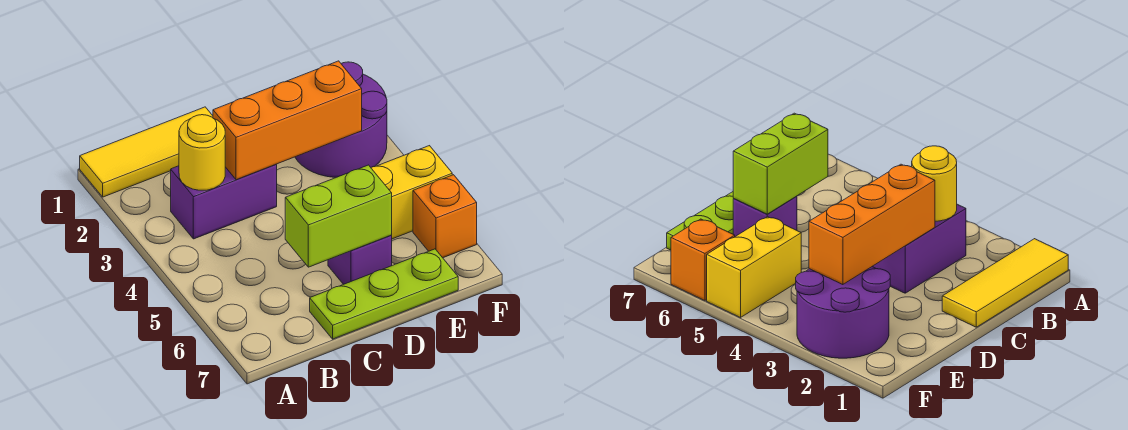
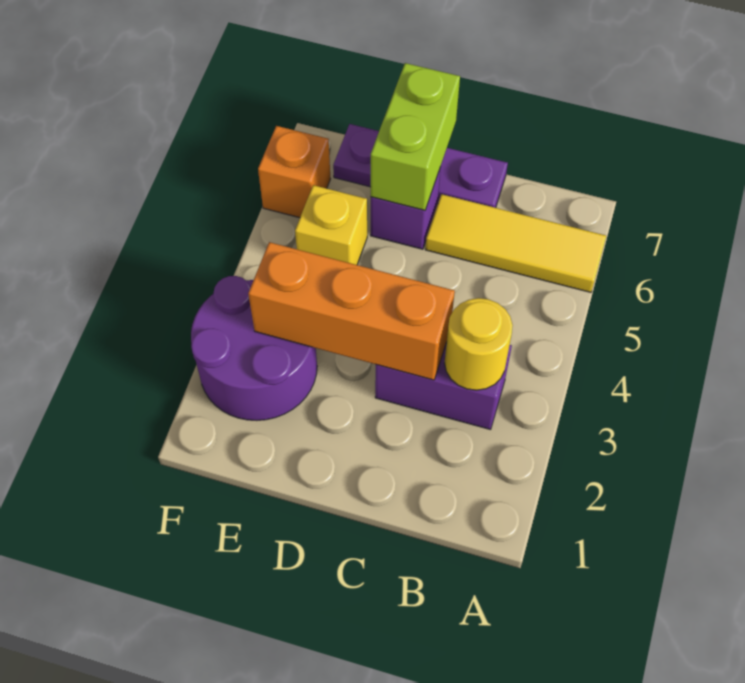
yellow 1x3 tile [80,107,213,197] -> yellow 1x3 tile moved to [426,194,606,292]
lime 1x2 brick [285,165,392,267] -> lime 1x2 brick turned to [371,63,460,210]
lime 1x3 plate [310,249,458,339] -> purple 1x3 plate [333,124,508,208]
yellow 1x2 brick [371,146,452,239] -> yellow 1x1 brick [295,185,367,265]

